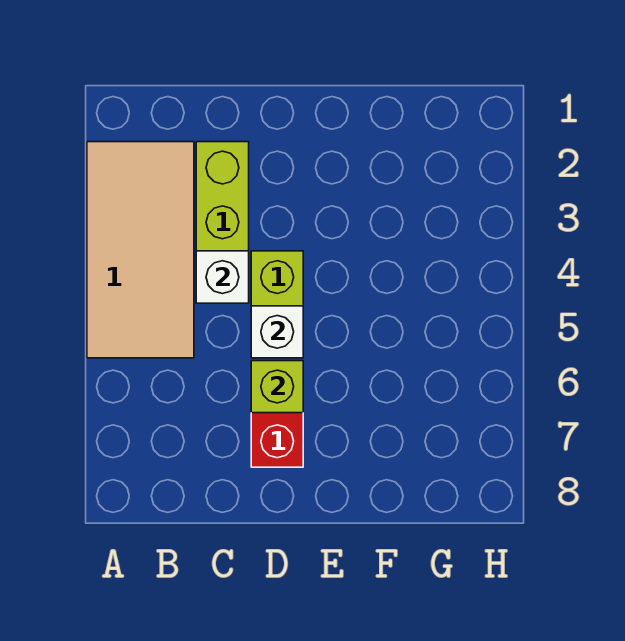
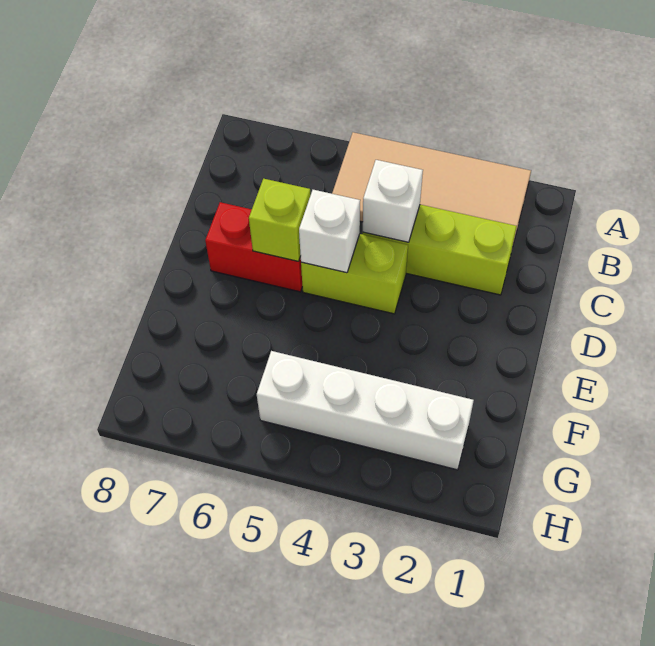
none -> white 1x4 brick [257,351,474,470]

